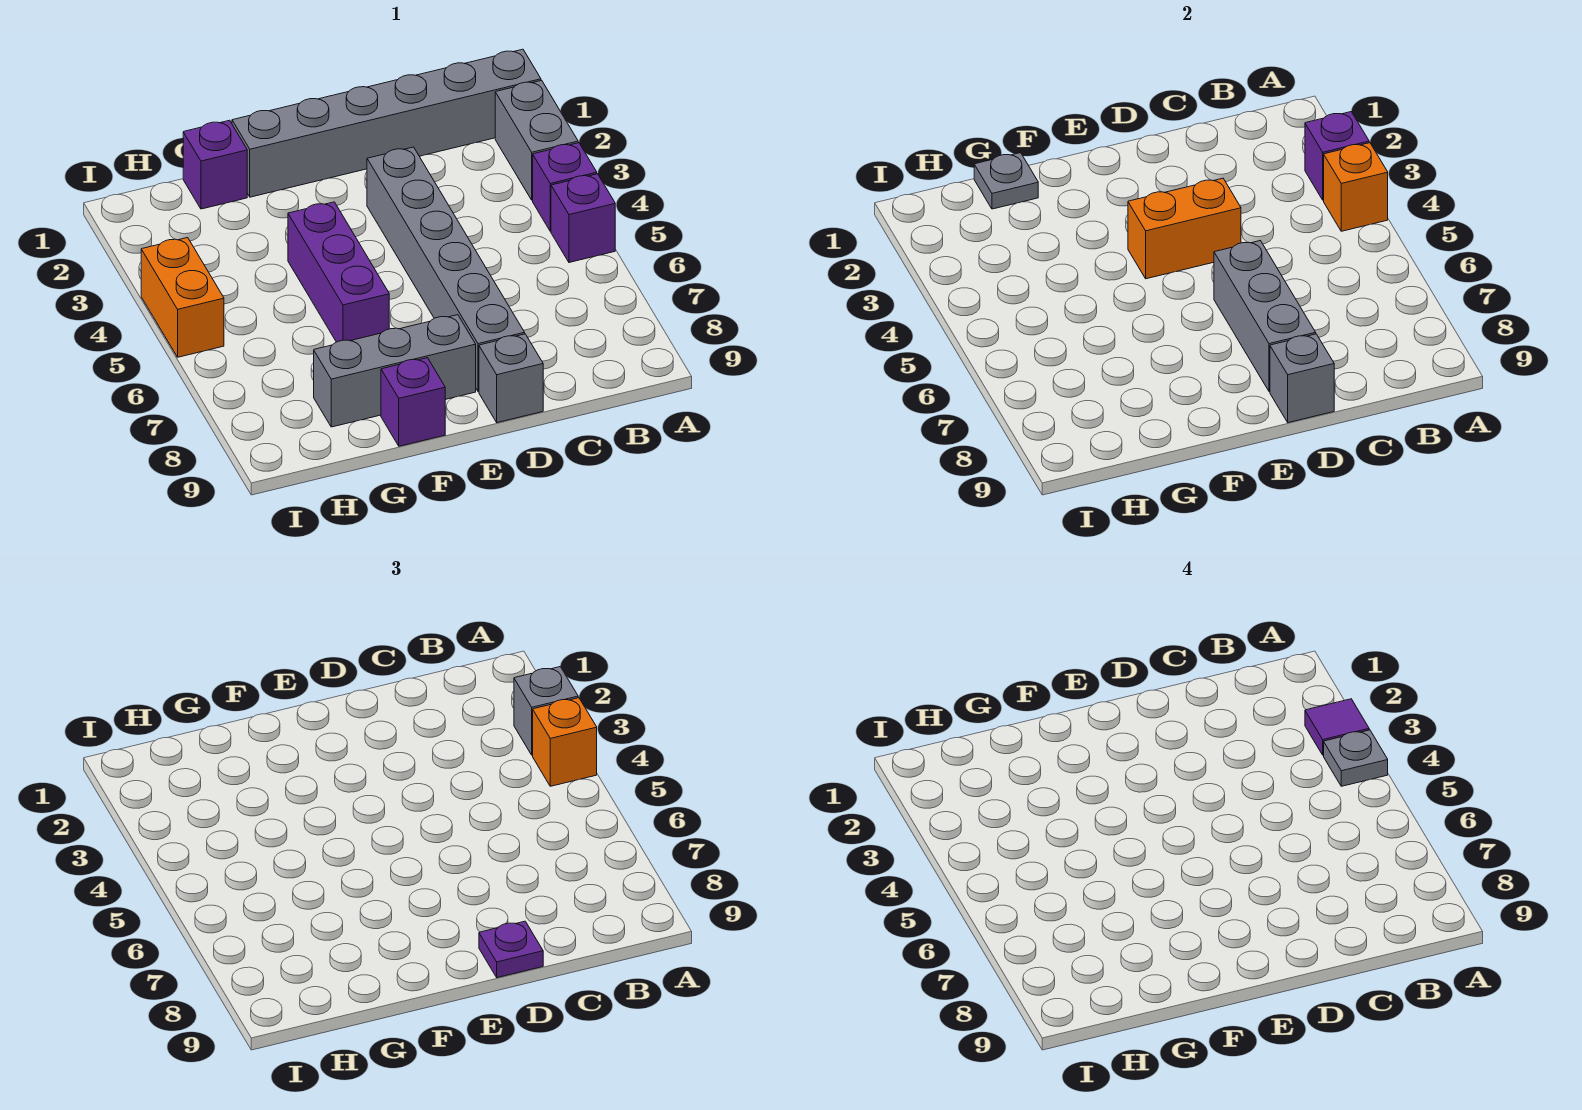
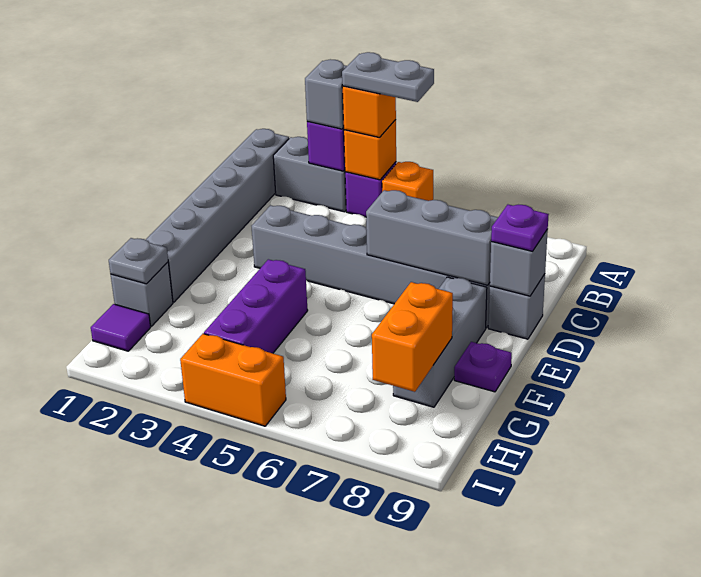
purple 1x1 tile [1305,699,1369,755] -> purple 1x1 tile moved to [91,304,151,351]
grey 1x1 plate [1324,730,1388,786] -> grey 1x2 plate [342,52,434,102]
purple 1x1 brick [551,174,615,262] -> orange 1x1 brick [382,162,433,201]
orange 1x2 brick [1128,178,1241,279] -> orange 1x2 brick moved to [372,282,453,392]
purple 1x3 brick [288,202,389,342] -> purple 1x3 brick turned to [204,259,308,353]
purple 1x1 brick [381,358,445,446] -> purple 1x1 plate [454,342,512,392]
purple 1x1 brick [183,120,247,209] -> grey 1x1 brick [111,262,173,326]

